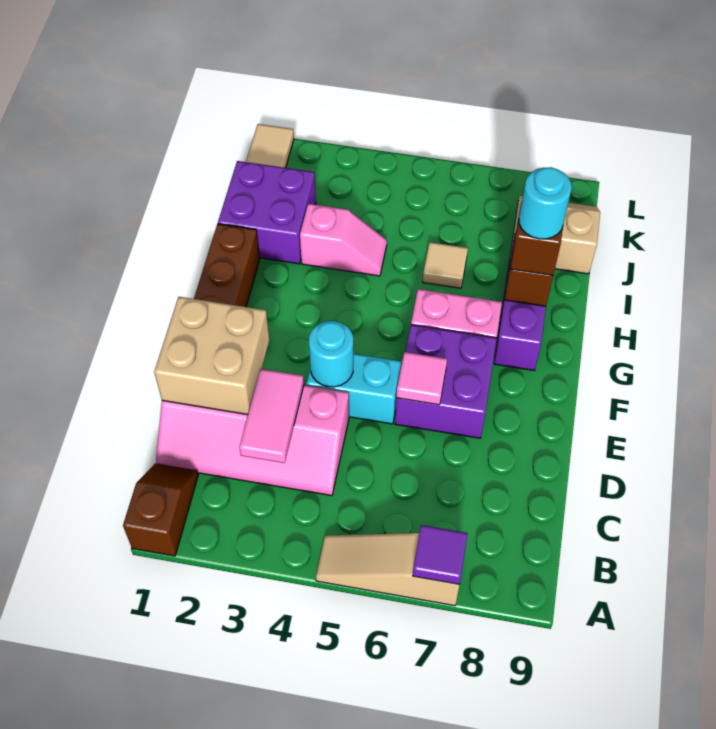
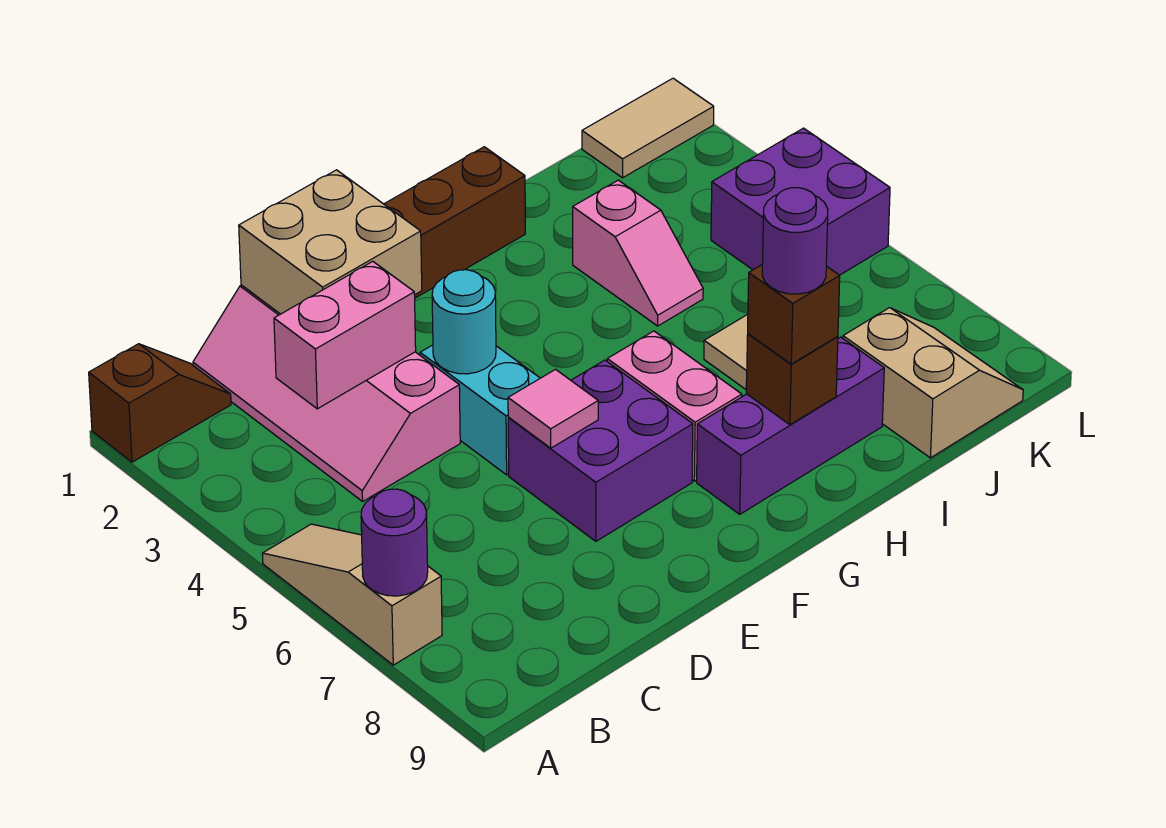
purple 1x1 tile [412,525,468,584] -> purple 1x1 round brick [361,489,428,596]
pink 1x2 tile [239,369,304,463] -> pink 1x2 brick [274,261,416,409]
cyan 1x1 round brick [519,167,572,239] -> purple 1x1 round brick [762,188,828,294]
purple 2x2 brick [218,161,316,264] -> purple 2x2 brick moved to [711,128,890,275]

